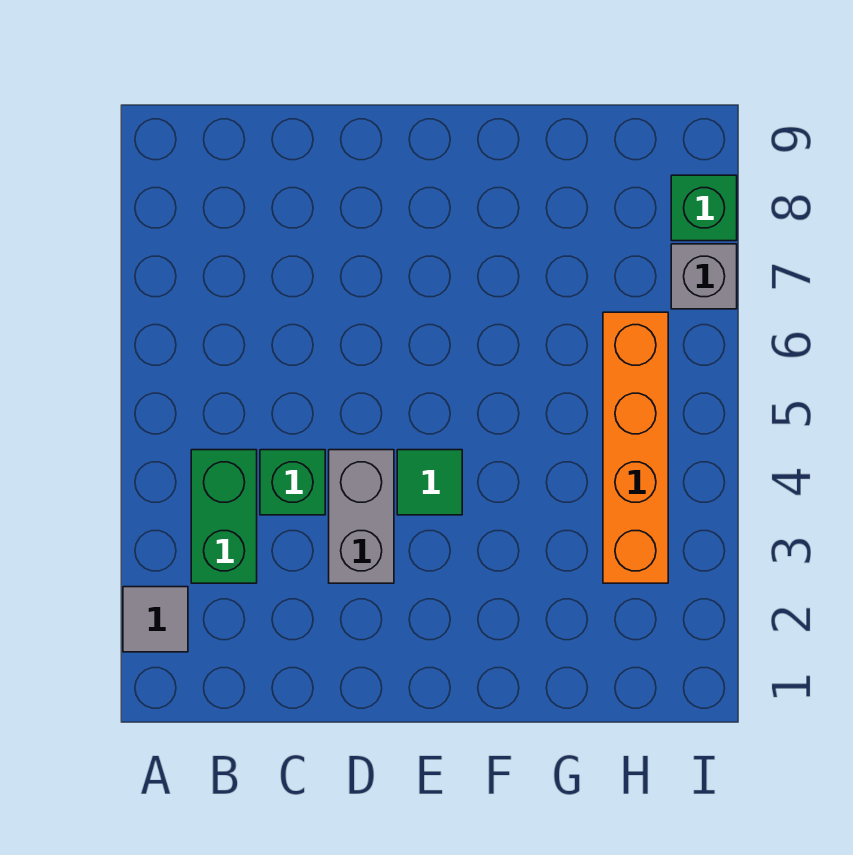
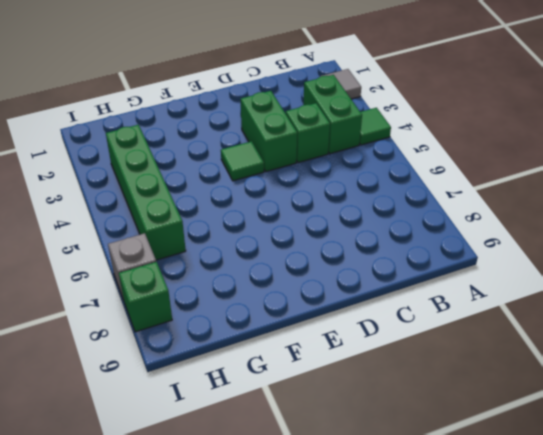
none -> green 1x1 tile [359,108,391,145]
grey 1x2 brick [329,450,394,583] -> green 1x2 brick [241,91,297,172]
orange 1x4 brick [603,312,668,583] -> green 1x4 brick [106,125,186,260]

